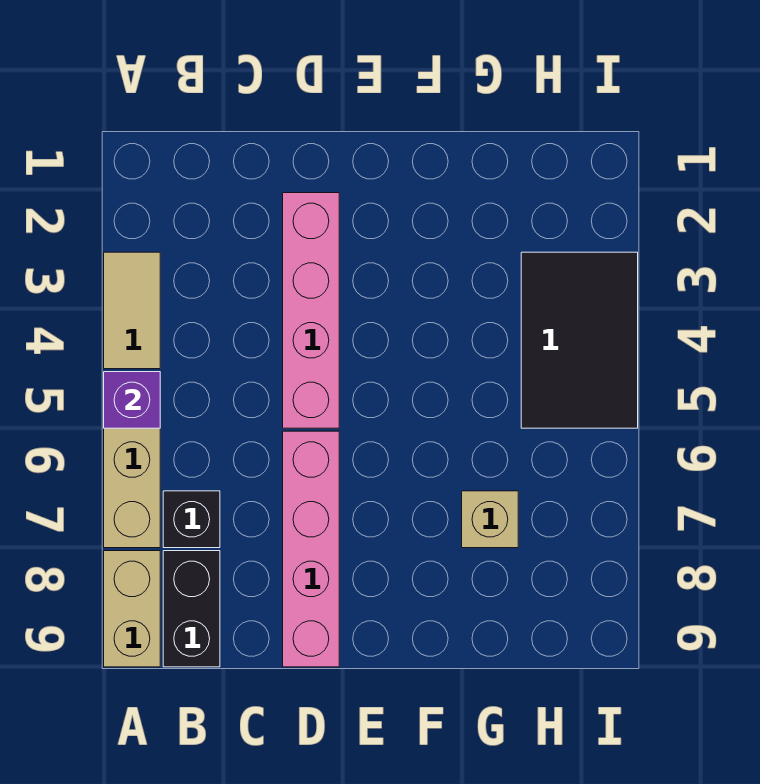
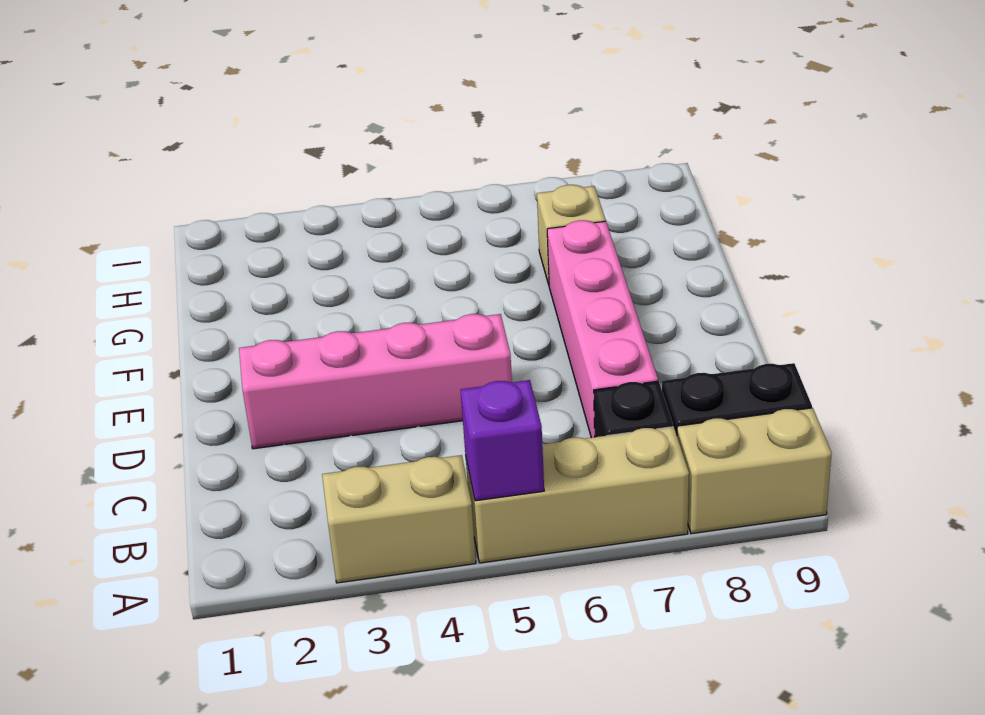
tan 1x2 tile [104,252,160,369] -> tan 1x2 brick [322,455,476,583]
pink 1x4 brick [283,431,339,667] -> pink 1x4 brick turned to [547,220,658,438]
black 2x3 tile [521,252,638,428] -> none

